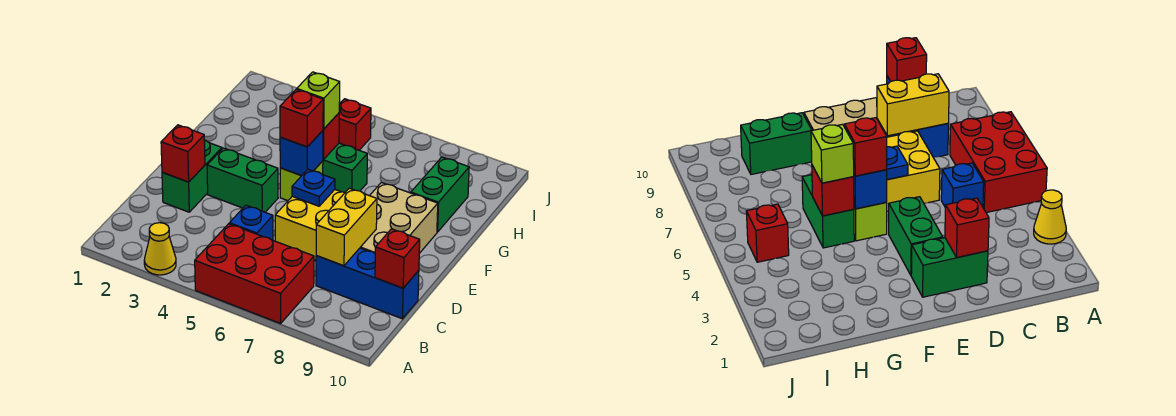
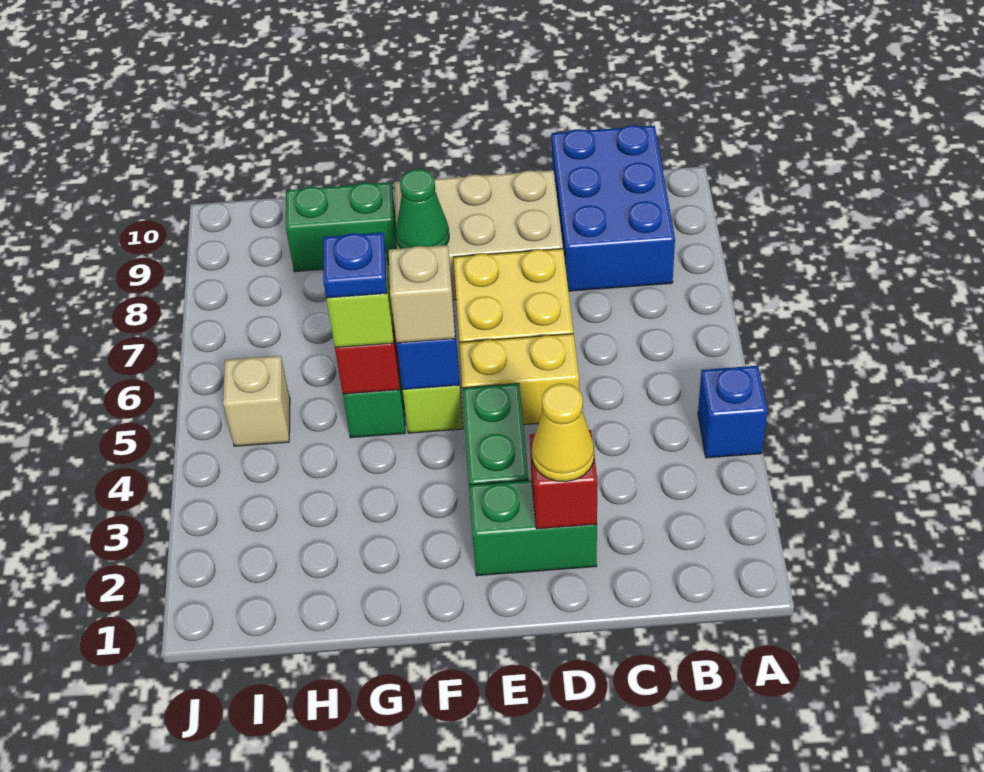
yellow 1x1 cone [144,223,176,275] -> yellow 1x1 cone moved to [532,383,594,482]
red 2x3 brick [195,224,314,324] -> none
blue 1x1 brick [230,205,273,240] -> blue 1x1 brick moved to [698,366,767,458]
blue 1x3 brick [316,248,419,319] -> blue 2x3 brick [552,125,675,291]
yellow 1x2 brick [316,188,377,266] -> yellow 1x2 brick moved to [459,334,579,425]
red 1x1 brick [375,229,420,288] -> none
blue 1x1 plate [292,169,335,206] -> blue 1x1 plate moved to [323,232,387,298]
red 1x1 brick [280,89,323,147] -> tan 1x1 brick [389,245,455,343]
none -> green 1x1 cone [396,169,449,249]
red 1x1 brick [339,99,371,150] -> tan 1x1 brick [223,356,290,446]

